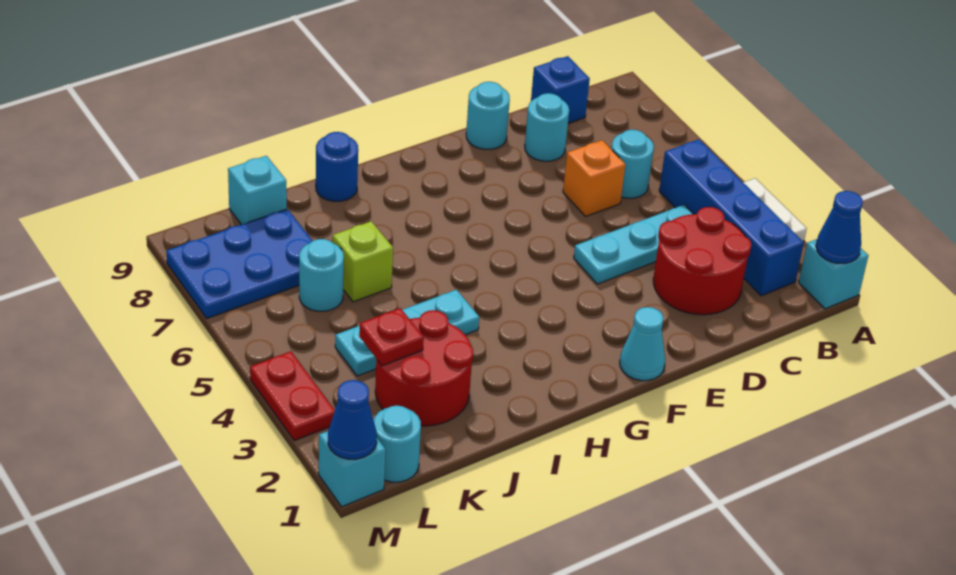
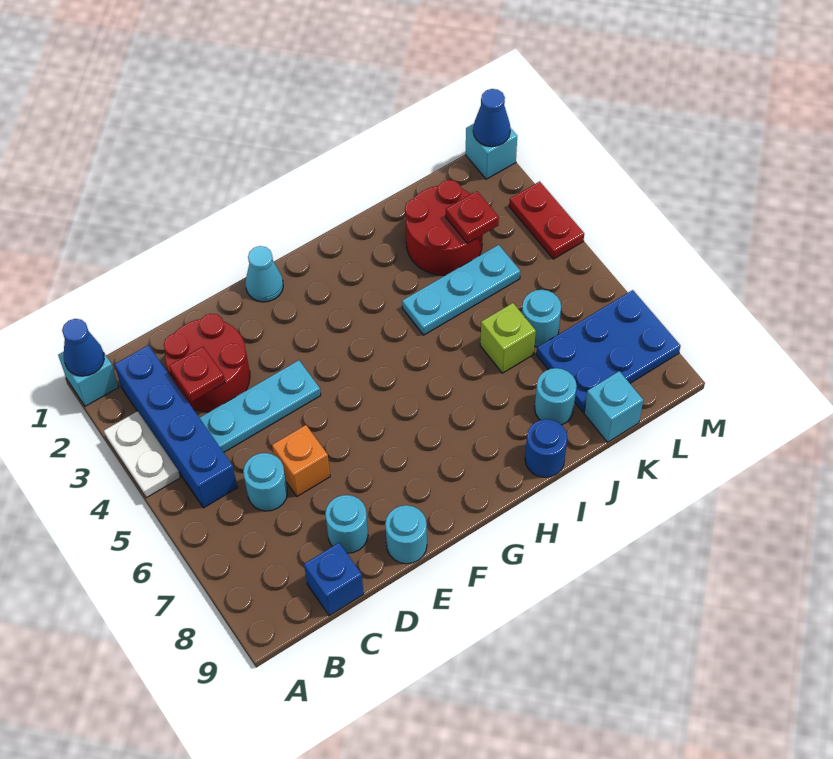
none -> red 1x1 plate [169,347,225,402]
cyan 1x1 round brick [373,406,421,482] -> cyan 1x1 round brick moved to [535,368,577,425]

